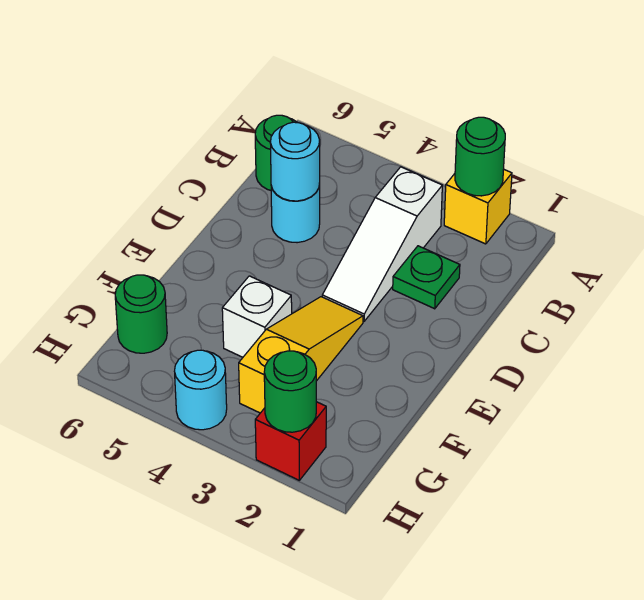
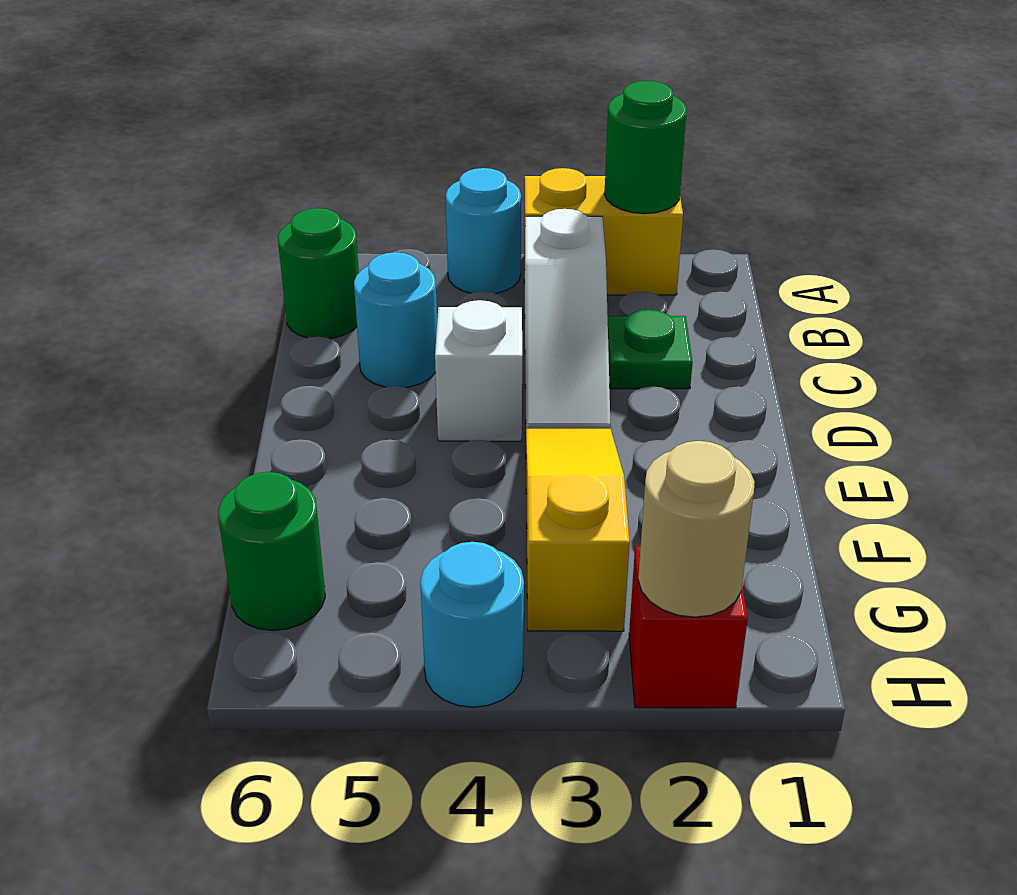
yellow 1x1 brick [444,169,512,244] -> yellow 1x2 brick [524,168,683,295]
cyan 1x1 round brick [270,122,320,201] -> cyan 1x1 round brick moved to [446,168,521,293]
white 1x1 brick [222,276,292,357] -> white 1x1 brick moved to [435,300,522,441]
green 1x1 round brick [264,351,316,432] -> tan 1x1 round brick [638,441,755,617]

